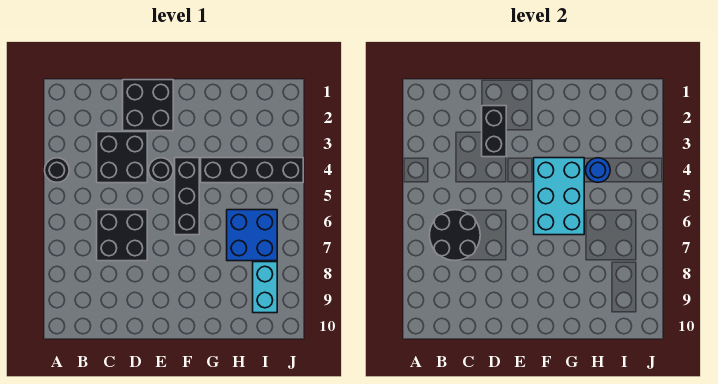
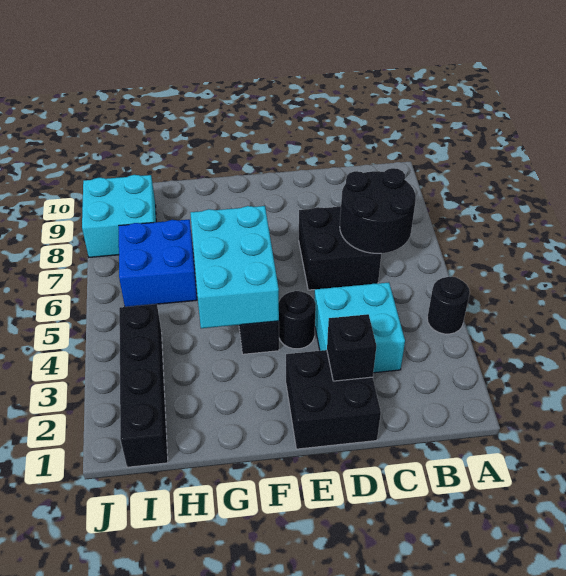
black 2x2 brick [97,132,147,183] -> cyan 2x2 brick [314,283,405,373]
black 1x2 brick [482,106,506,157] -> black 1x1 brick [327,314,376,381]
black 1x4 brick [201,158,303,183] -> black 1x4 brick turned to [119,304,168,467]
blue 1x1 round brick [586,158,610,182] -> none
cyan 1x2 brick [253,262,277,313] -> cyan 2x2 brick [82,175,156,257]

